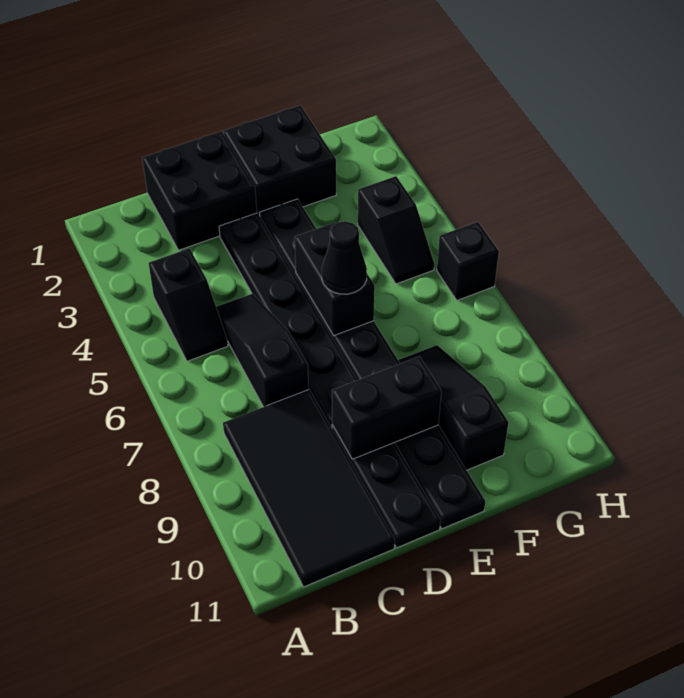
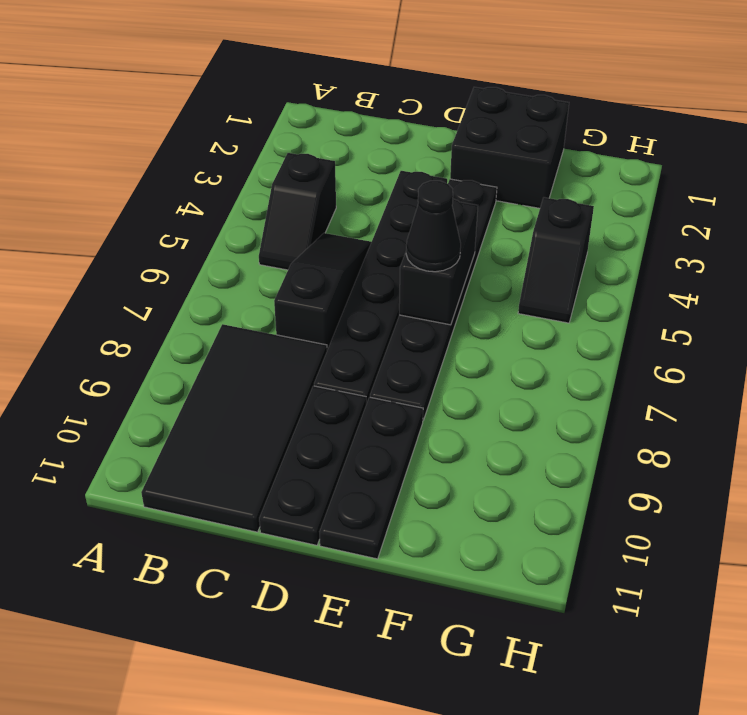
black 2x2 brick [142,131,257,250] -> none
black 1x2 brick [332,356,441,459] -> none
black 1x3 slope [398,345,509,470] -> none
black 1x1 brick [437,222,499,300] -> none

